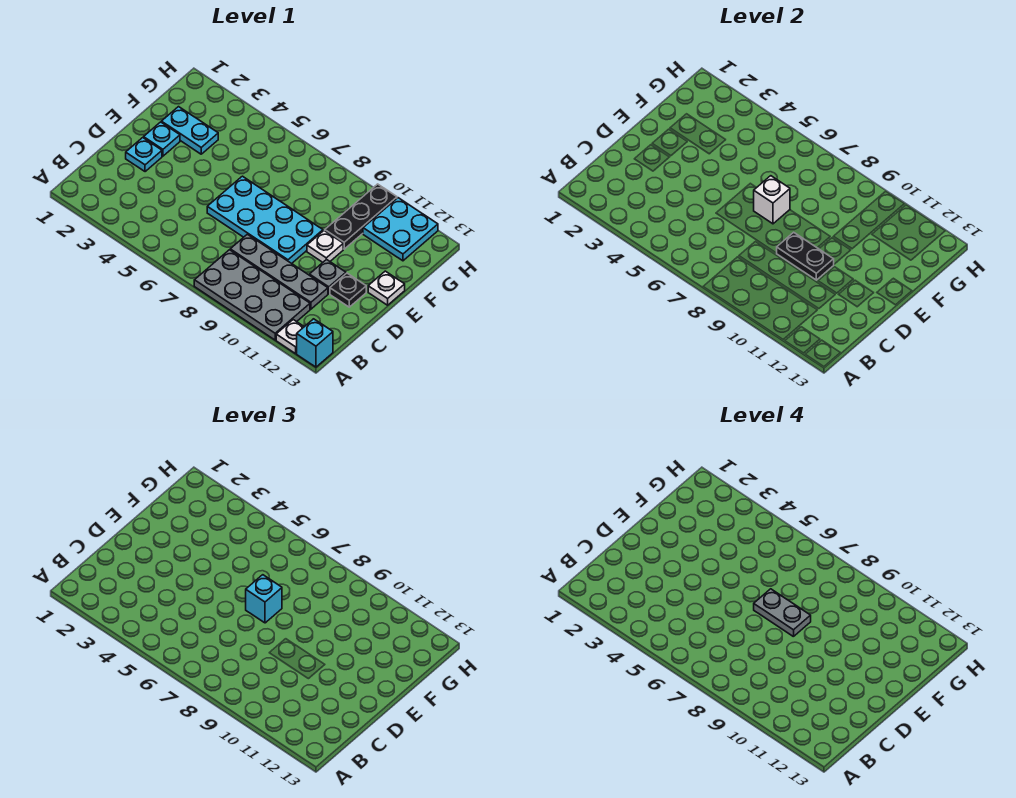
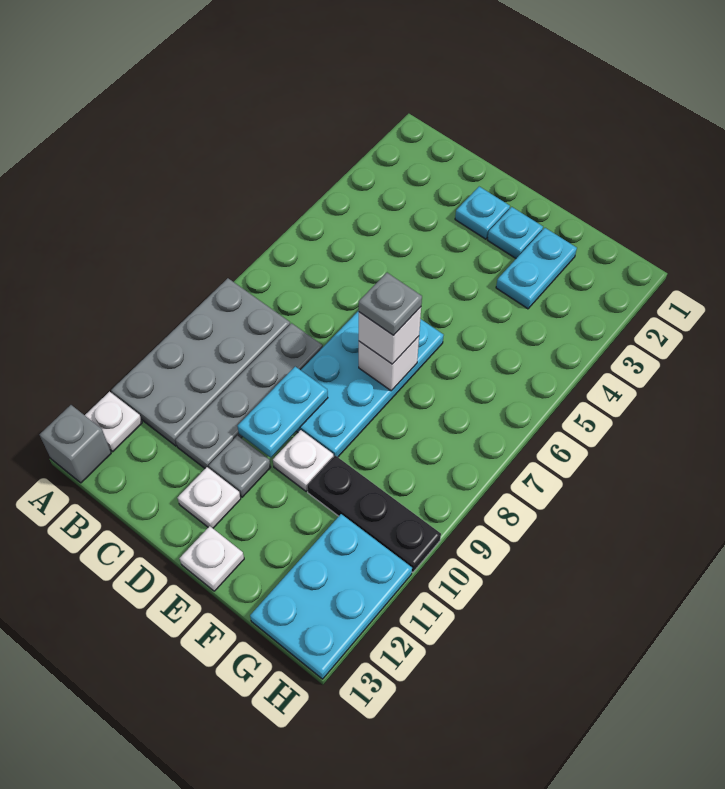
cyan 1x1 brick [297,319,333,367] -> grey 1x1 brick [39,405,111,483]
black 1x2 plate [777,232,834,280] -> cyan 1x2 plate [237,367,328,458]
black 1x1 plate [330,273,366,307] -> white 1x1 plate [177,467,241,528]
cyan 1x1 brick [246,575,282,623] -> white 1x1 brick [359,307,421,364]
grey 1x2 plate [754,589,811,637] -> grey 1x1 plate [359,273,422,335]
cyan 2x2 plate [363,198,438,261] -> cyan 2x3 plate [250,514,412,679]

